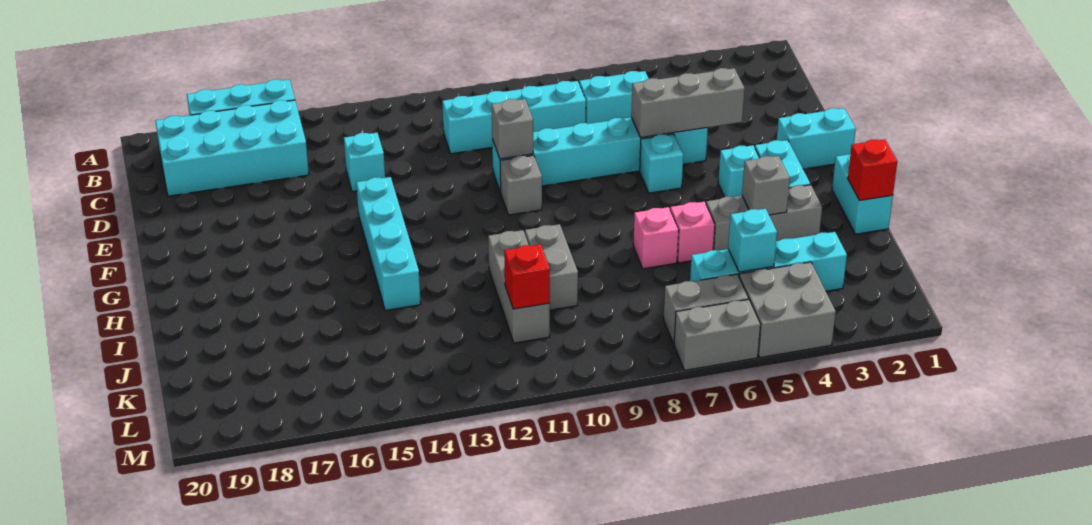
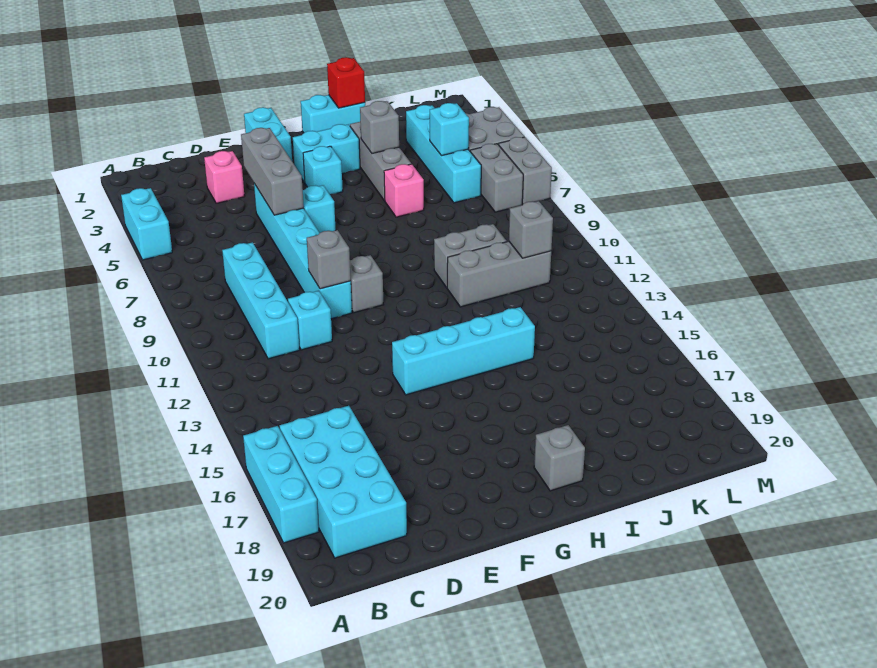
cyan 1x2 brick [579,71,649,124] -> cyan 1x2 brick moved to [121,188,172,260]
cyan 1x1 brick [344,133,385,192] -> cyan 1x1 brick moved to [288,291,332,350]
none -> grey 1x1 brick [534,425,585,491]
pink 1x1 brick [633,207,679,269] -> pink 1x1 brick moved to [204,151,245,203]
red 1x1 brick [504,244,550,309] -> grey 1x1 brick [509,201,553,258]

